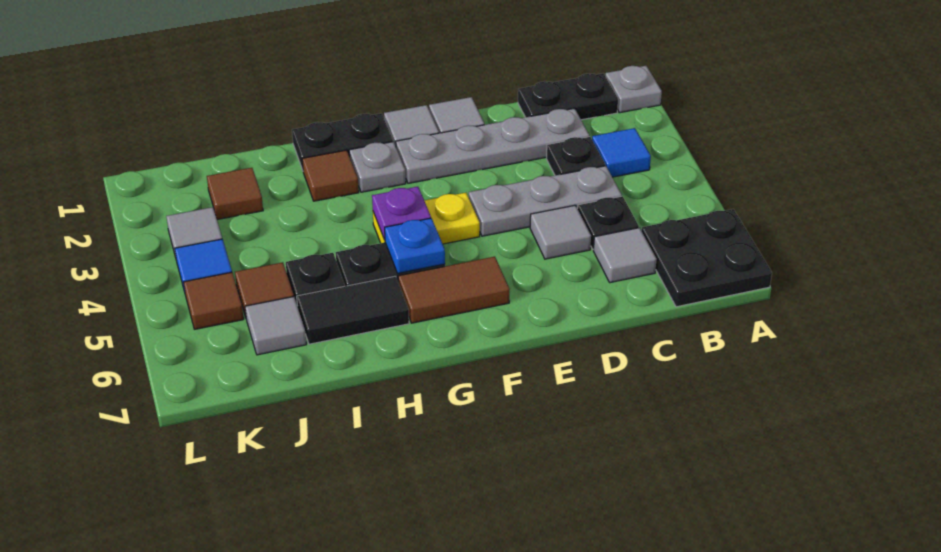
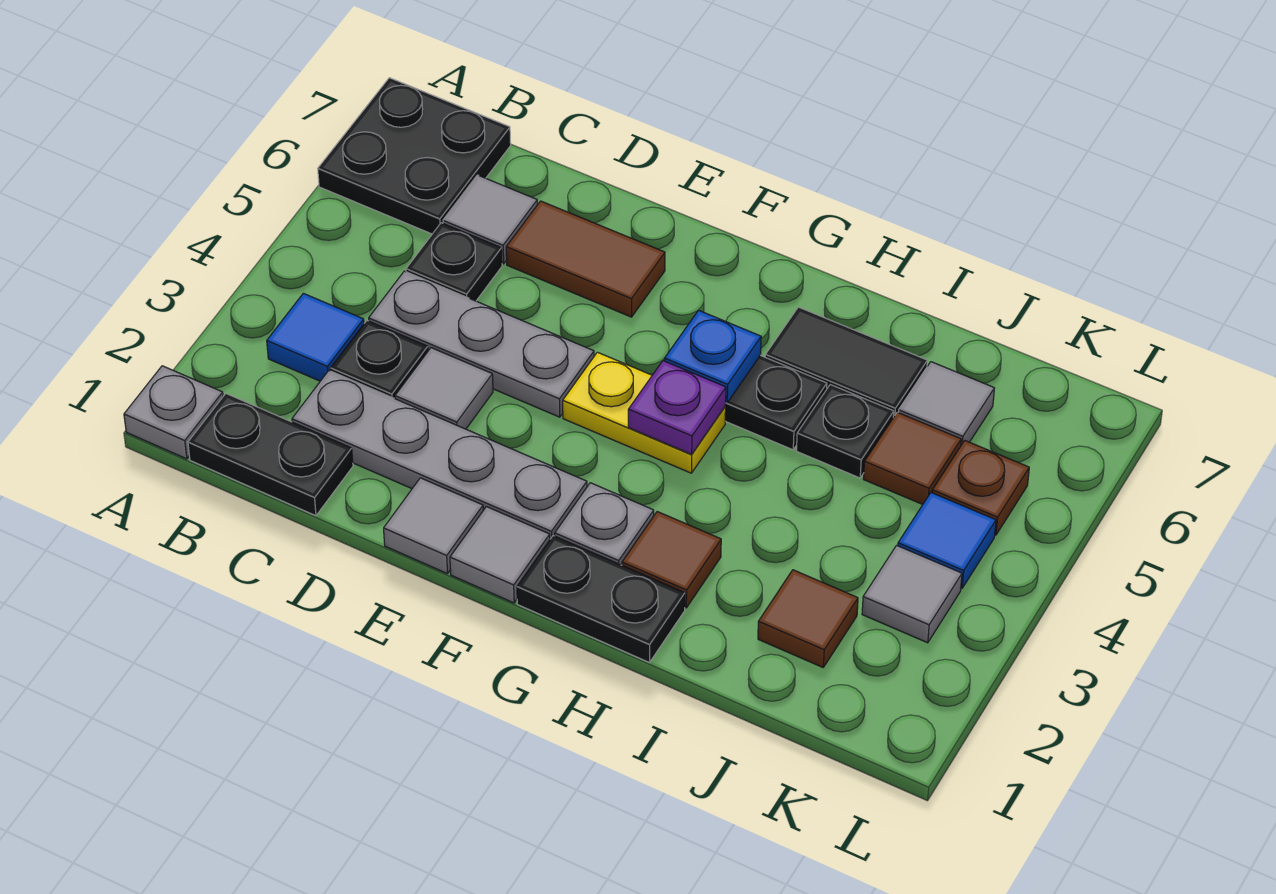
grey 1x1 tile [530,205,591,259] -> grey 1x1 tile moved to [395,348,493,429]
brown 1x2 tile [398,257,509,323] -> brown 1x2 tile moved to [506,201,665,317]
brown 1x1 tile [184,272,244,329] -> brown 1x1 plate [932,441,1029,535]

